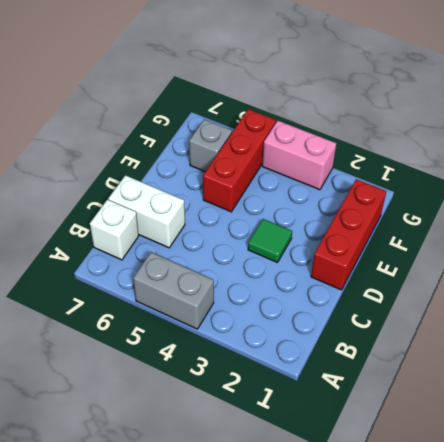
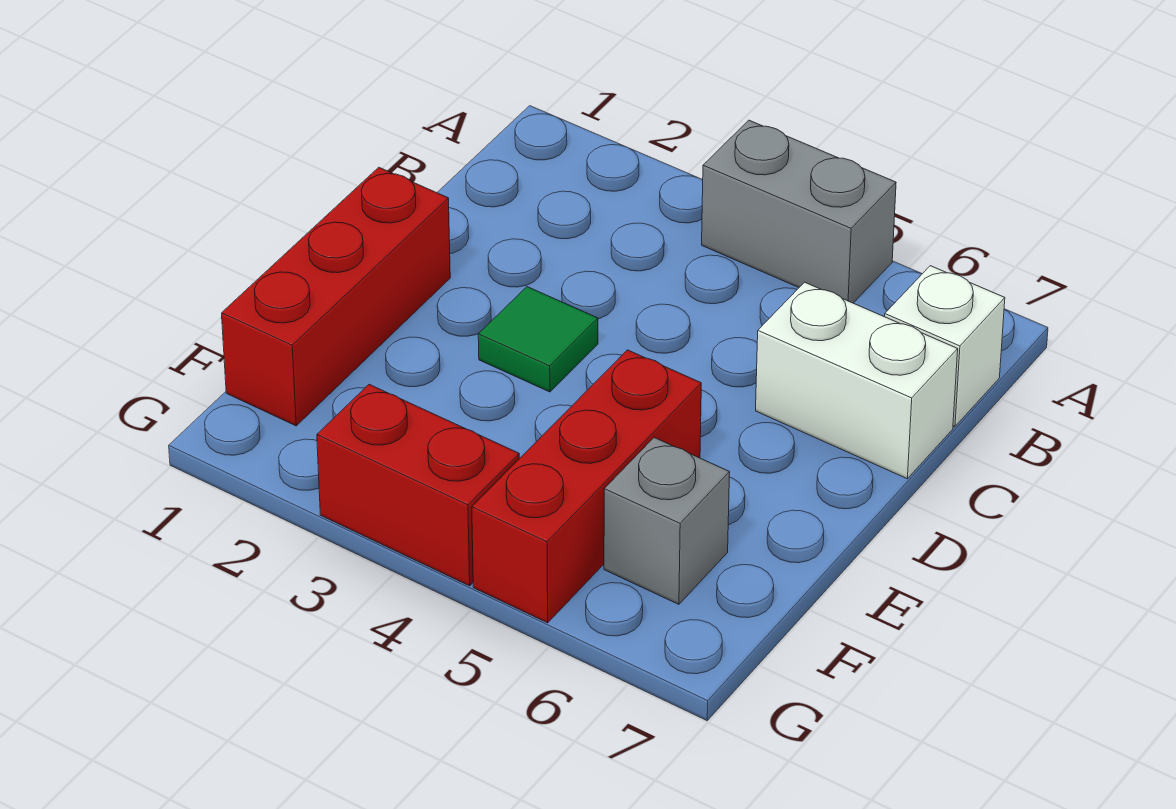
pink 1x2 brick [262,121,336,190] -> red 1x2 brick [317,385,519,586]

